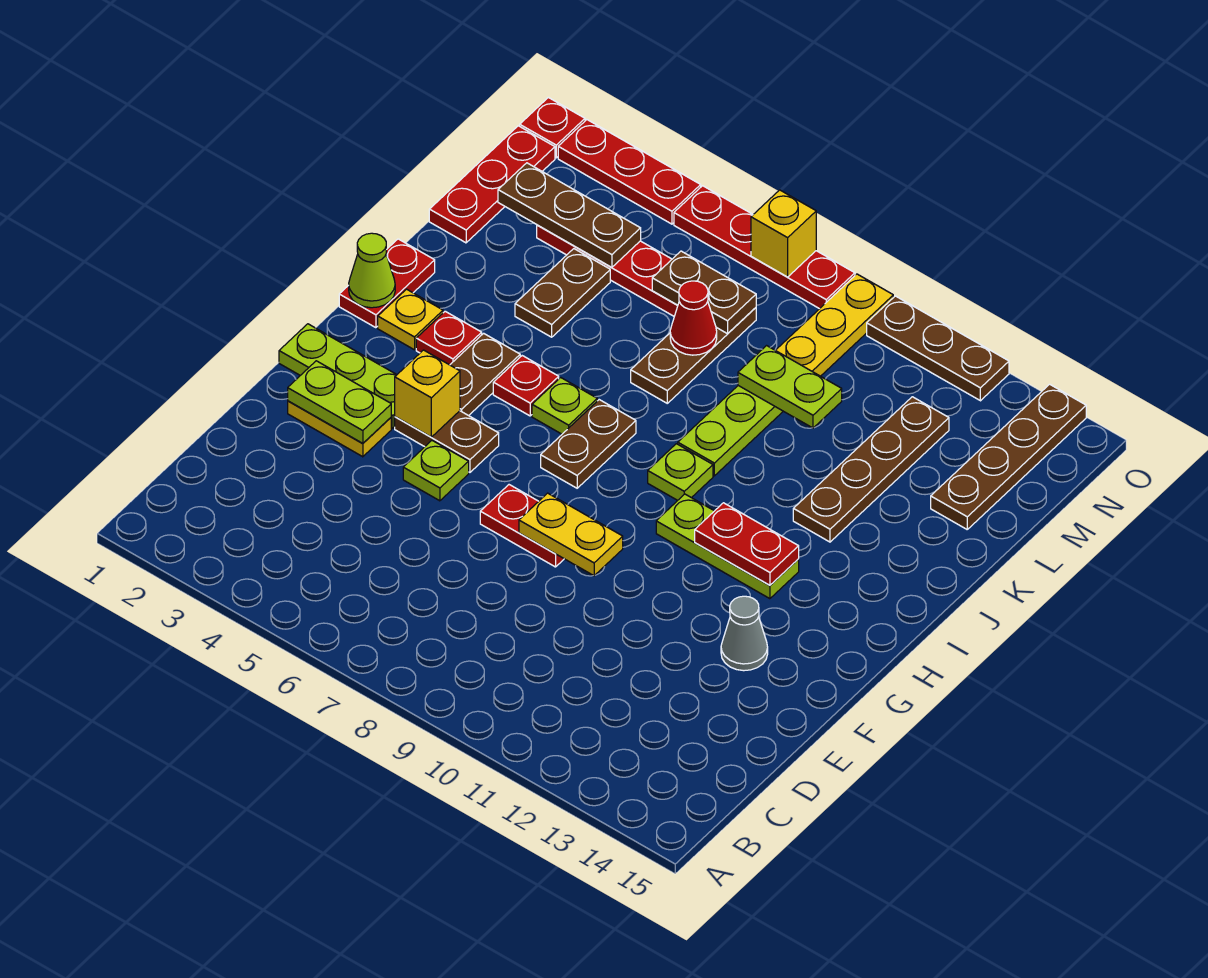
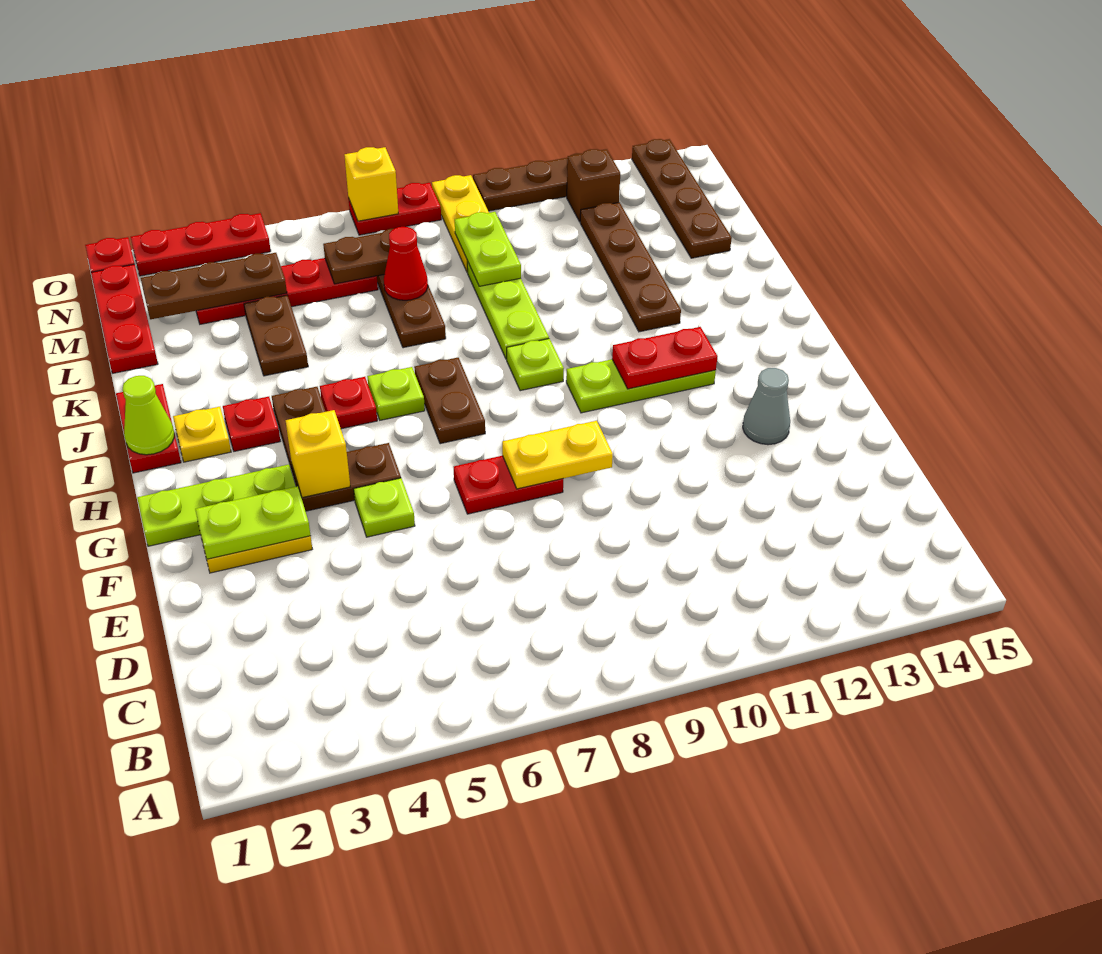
lime 1x2 plate [738,346,842,428] -> lime 1x2 plate turned to [455,212,521,286]
none -> brown 1x1 brick [567,149,620,222]
red 1x4 plate [674,186,855,309] -> red 1x2 plate [348,183,441,235]

